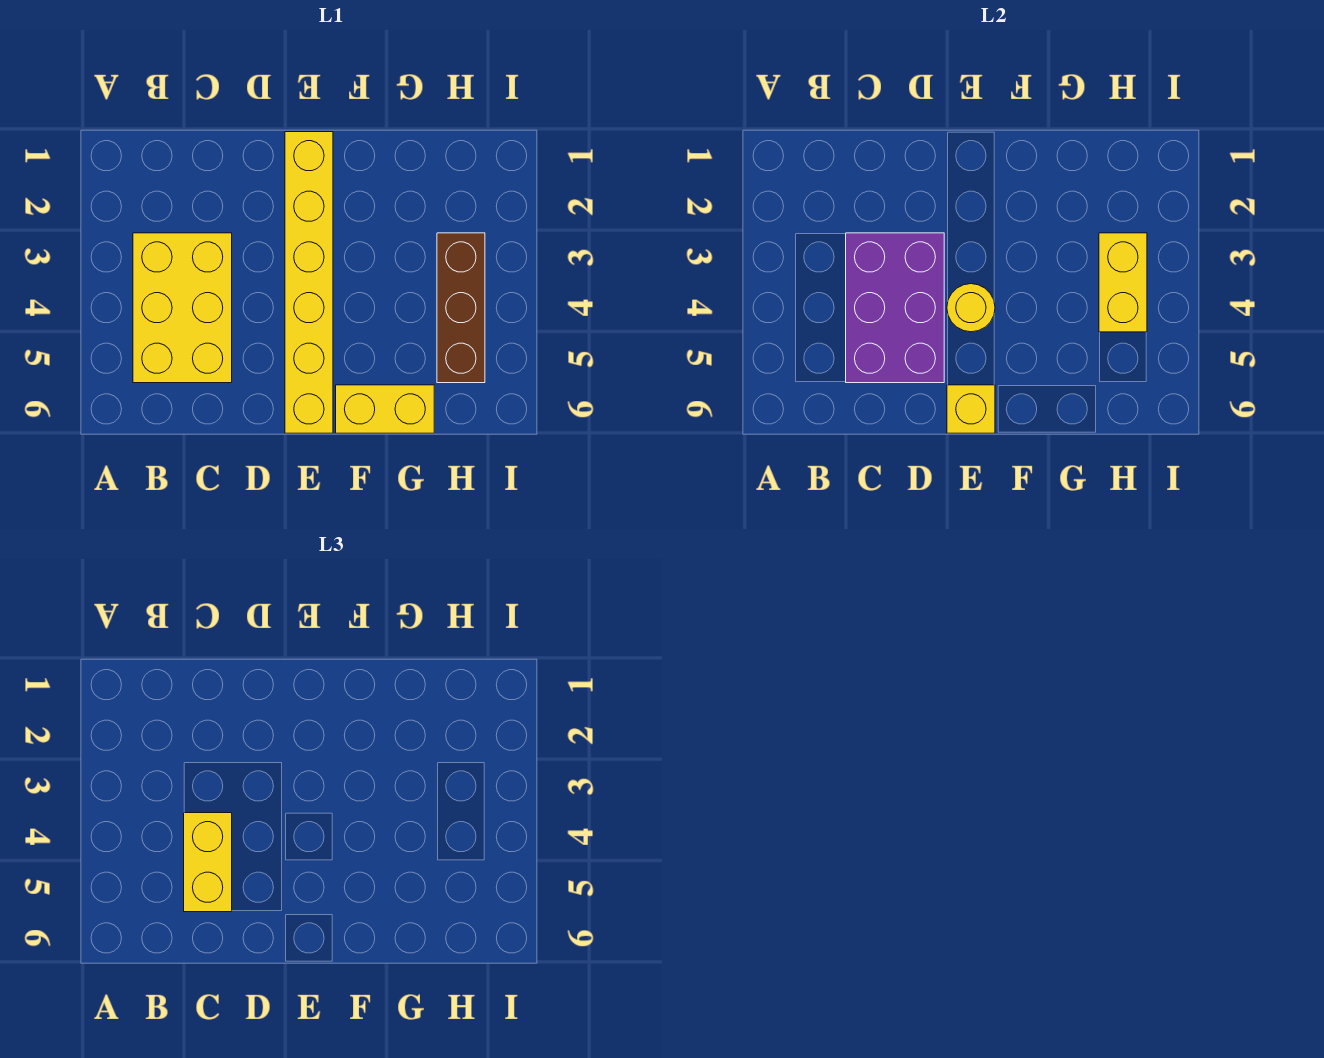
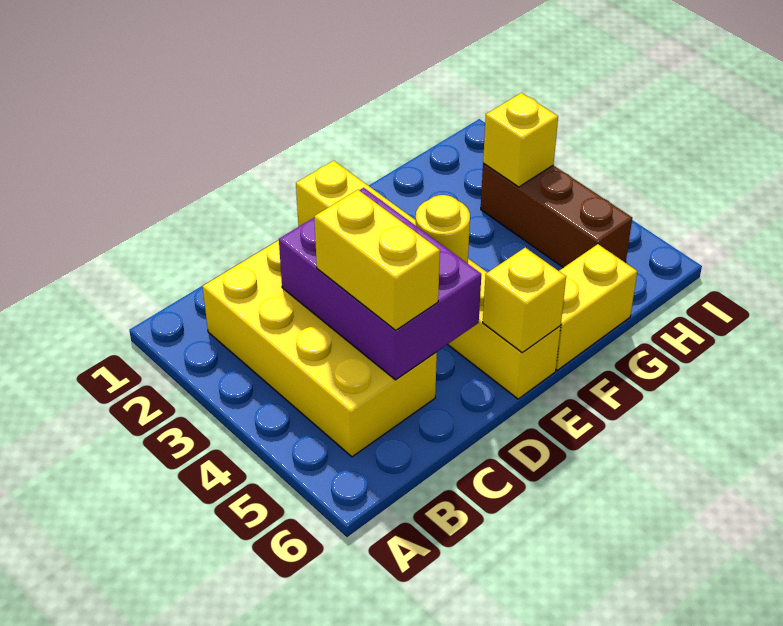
yellow 2x3 brick [133,233,232,383] -> yellow 2x4 brick [203,240,437,457]
yellow 1x2 brick [1099,233,1147,332] -> yellow 1x1 brick [483,93,558,187]

